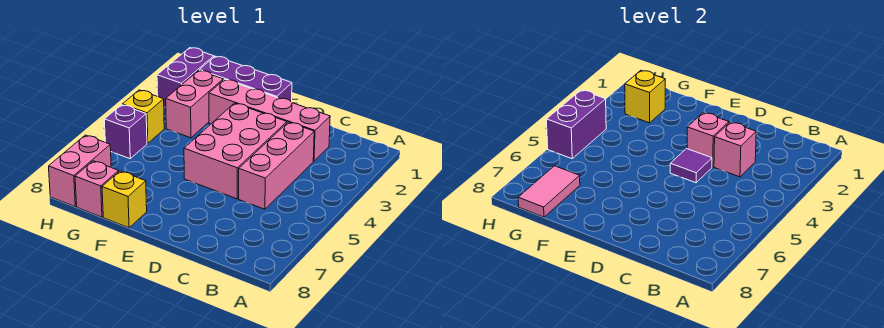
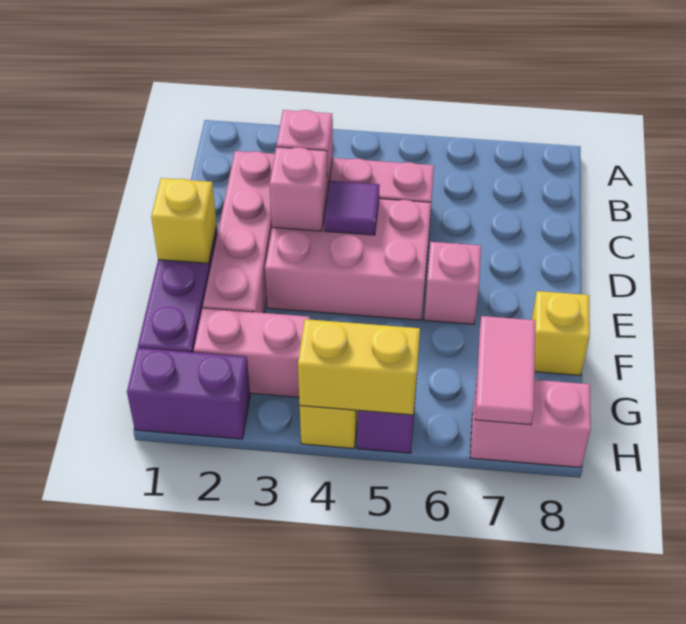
yellow 1x1 brick [625,70,665,123] -> yellow 1x1 brick moved to [151,178,217,263]
pink 1x2 tile [518,166,580,217] -> pink 1x2 tile turned to [475,316,536,425]
pink 1x1 brick [75,161,119,217] -> pink 1x1 brick moved to [424,242,481,324]
purple 1x2 brick [546,90,606,159] -> yellow 1x2 brick [298,319,420,415]

